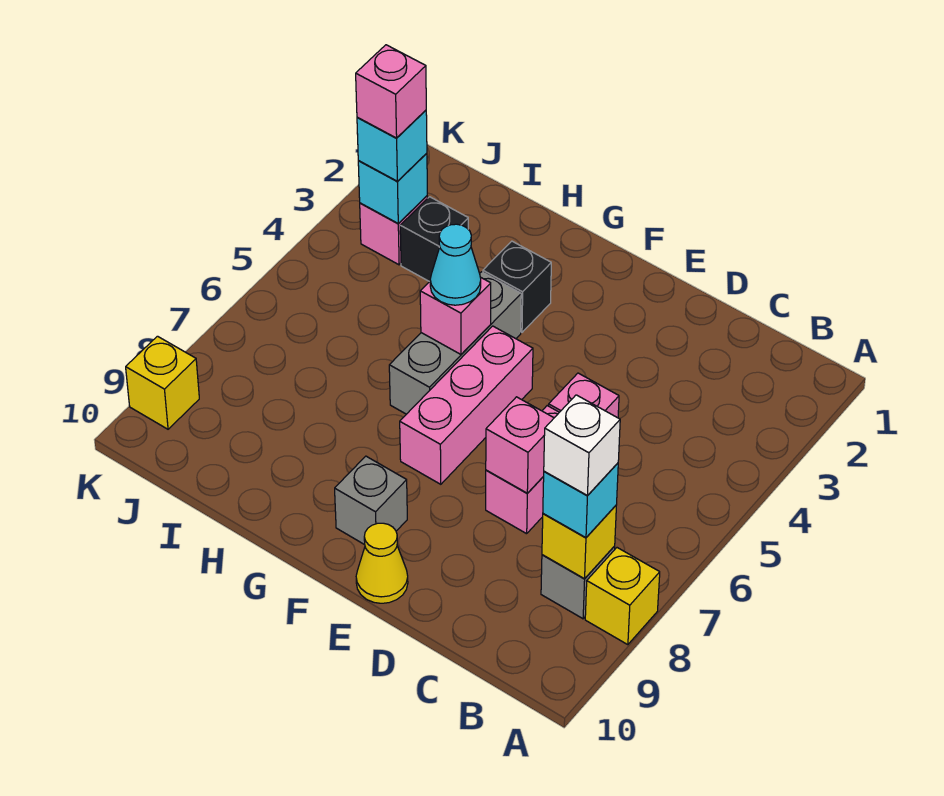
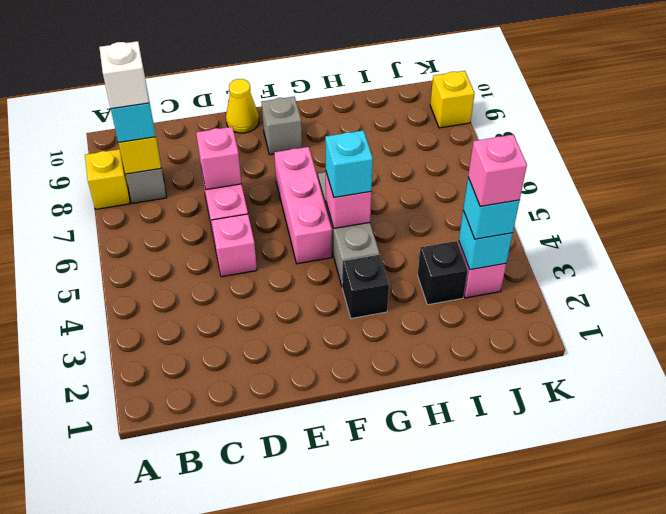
cyan 1x1 cone [430,224,481,305] -> cyan 1x1 brick [325,130,373,197]

